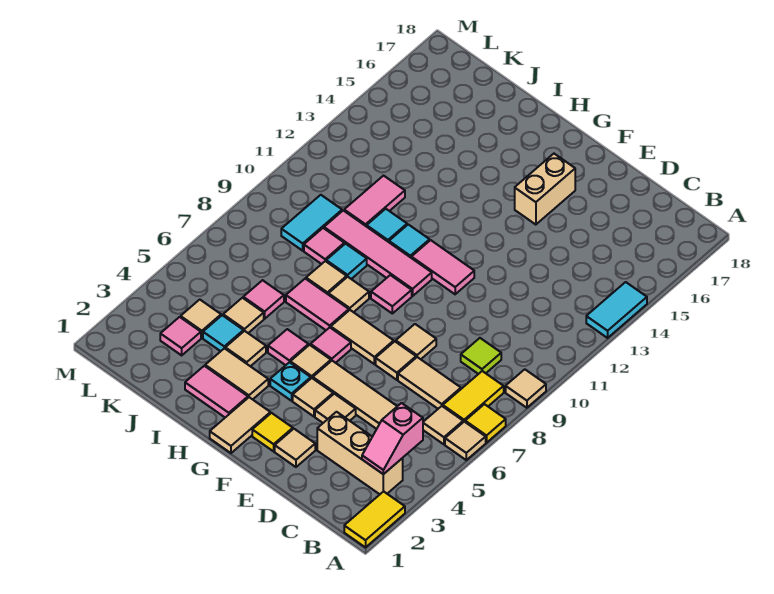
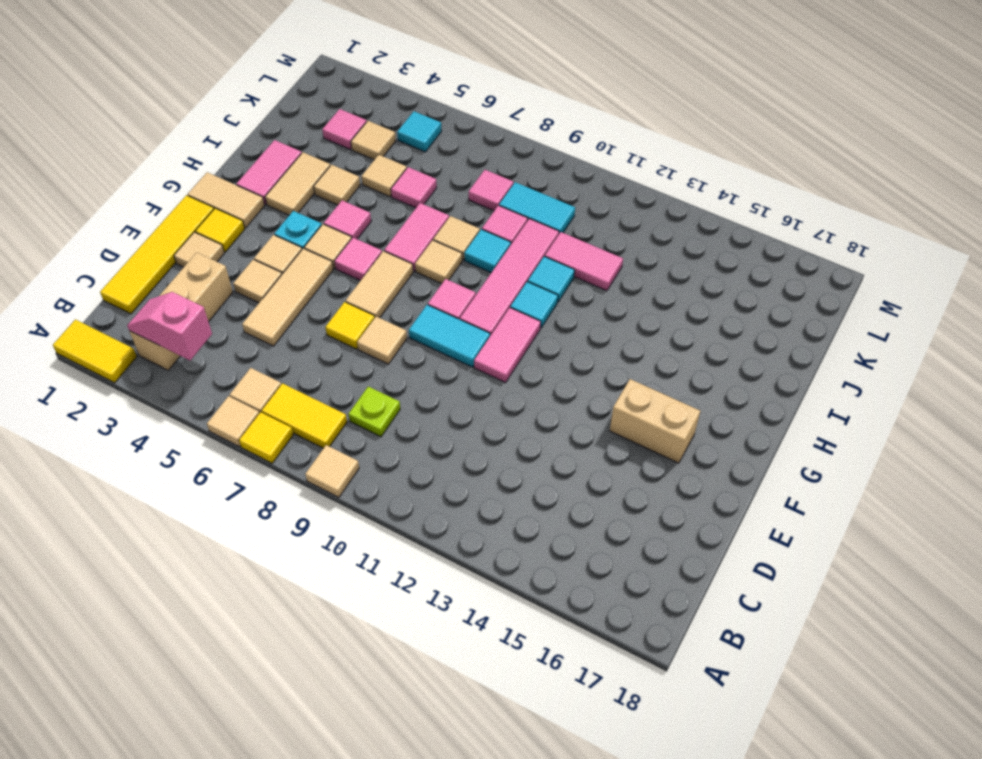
cyan 1x2 tile [586,282,647,338] -> cyan 1x2 tile moved to [409,305,490,367]
none -> yellow 1x4 tile [100,195,214,314]
tan 1x2 tile [398,357,461,409] -> none
lime 1x1 tile [461,338,501,374] -> lime 1x1 plate [349,387,400,437]
tan 1x1 tile [376,341,416,380] -> yellow 1x1 tile [325,302,375,349]
cyan 1x1 tile [203,315,244,351] -> cyan 1x1 tile moved to [397,111,442,152]
none -> pink 1x1 tile [469,170,513,211]

